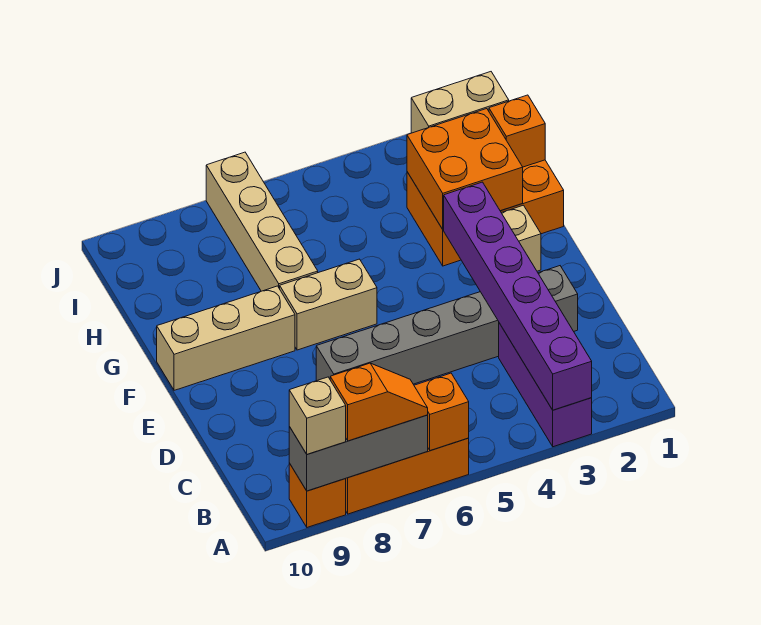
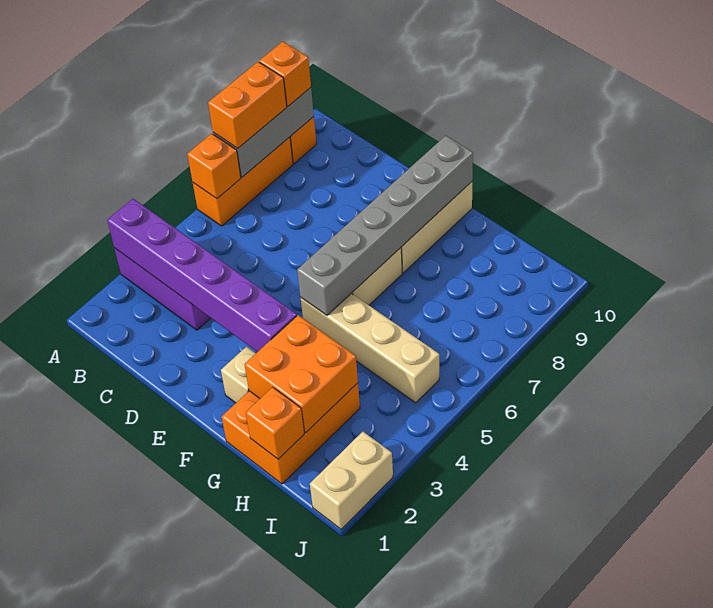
orange 1x2 slope [330,363,428,441] -> orange 1x2 brick [208,62,287,148]
tan 1x1 brick [289,377,346,454] -> orange 1x1 brick [259,42,311,106]
grey 1x6 brick [316,266,578,384] -> grey 1x6 brick moved to [297,136,473,315]
tan 1x4 brick [206,152,318,291] -> tan 1x4 brick moved to [300,293,439,403]

